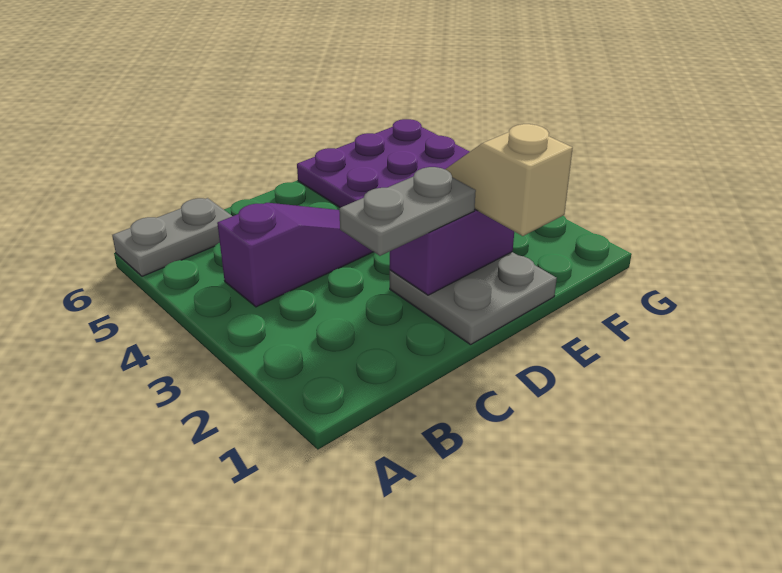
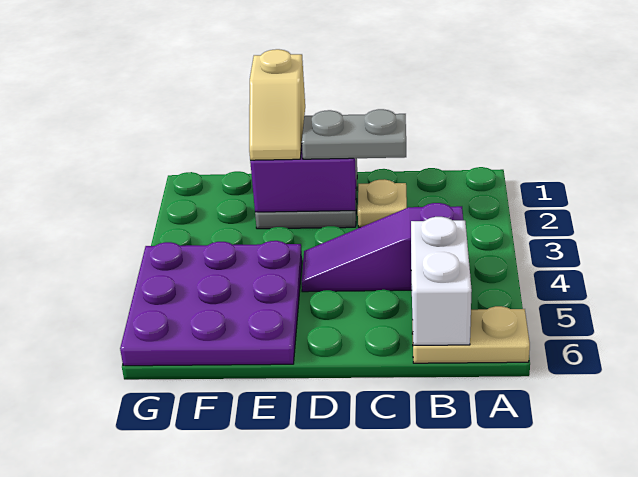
grey 1x2 plate [112,198,232,276] -> tan 1x2 plate [412,306,530,363]
none -> white 1x2 brick [411,217,472,345]
none -> tan 1x1 plate [358,179,407,227]

